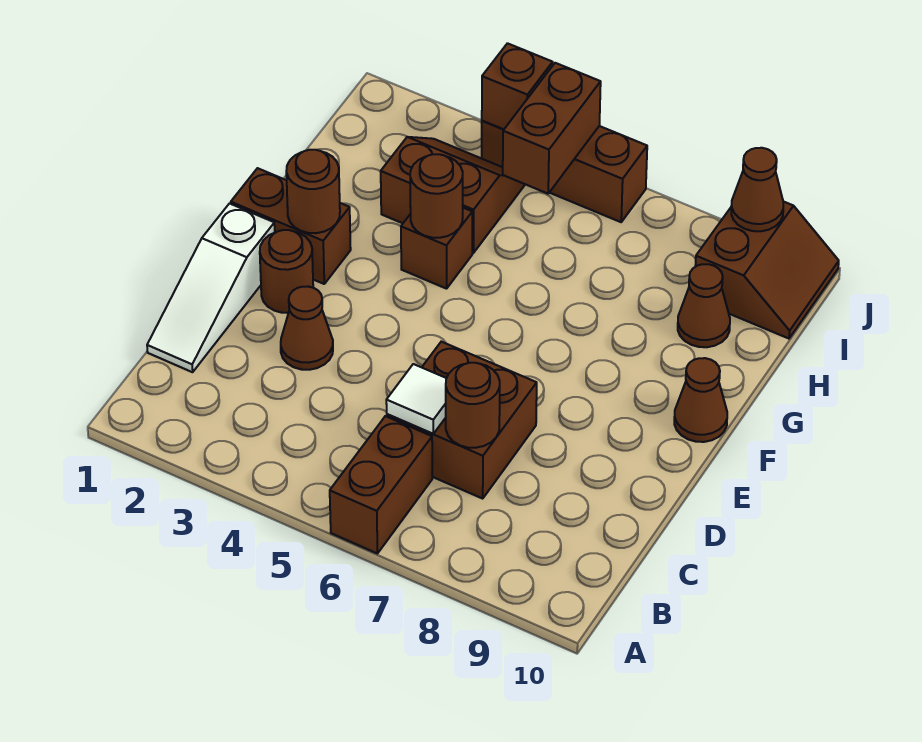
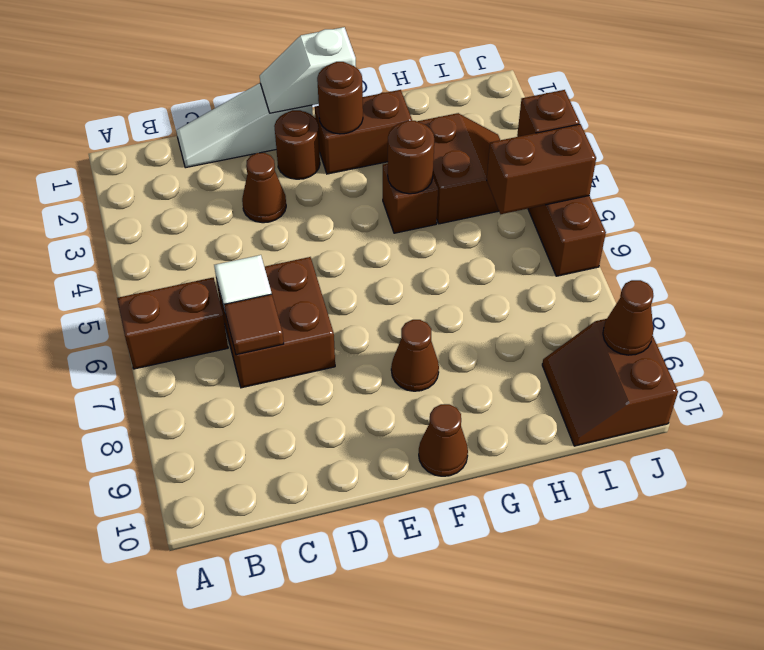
brown 1x1 round brick [446,363,500,448] -> brown 1x1 tile [224,294,284,355]
none -> white 1x2 slope [260,27,356,113]
brown 1x2 brick [231,168,351,284] -> brown 1x2 brick turned to [315,90,412,174]
brown 1x1 cone [678,264,730,347] -> brown 1x1 cone moved to [391,320,439,391]
brown 2x2 slope [695,201,839,339] -> brown 2x2 slope turned to [542,319,678,446]

